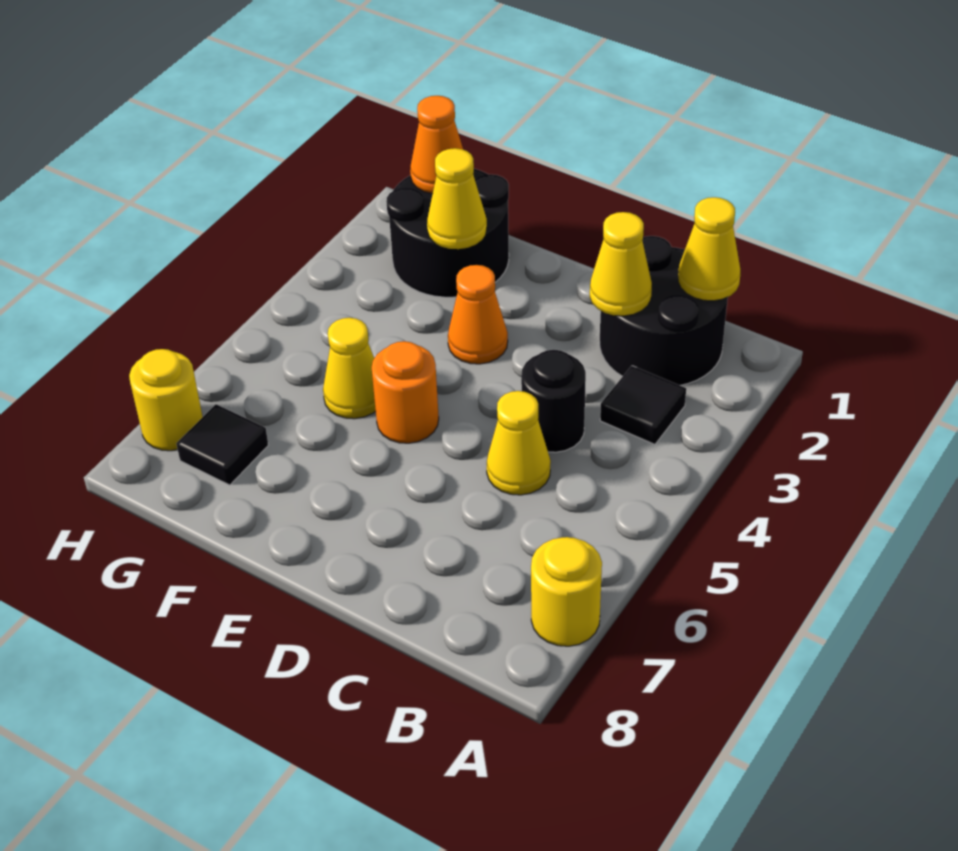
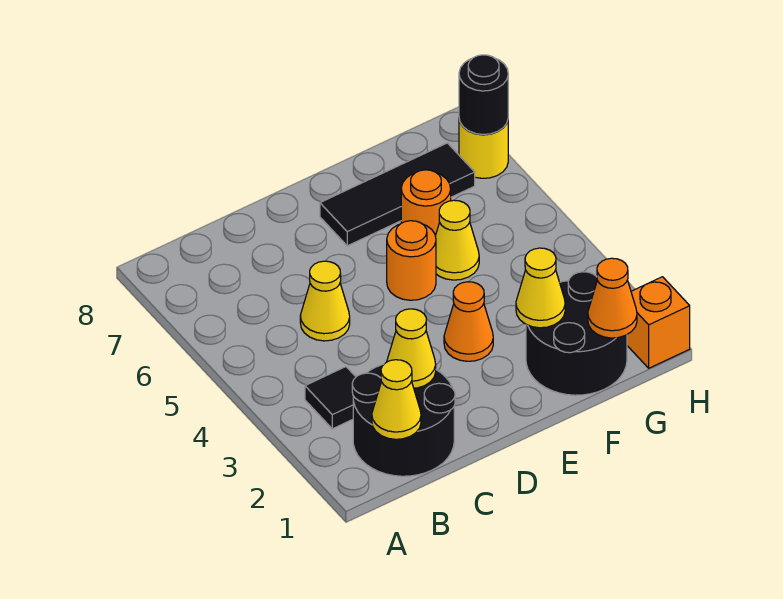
yellow 1x1 round brick [531,537,602,646] -> none
black 1x1 round brick [521,350,586,452] -> black 1x1 round brick moved to [459,55,508,135]
none -> orange 1x1 round brick [401,170,451,236]
black 1x1 tile [176,404,268,485] -> black 1x3 tile [320,143,475,246]
none -> orange 1x1 brick [627,277,690,368]

